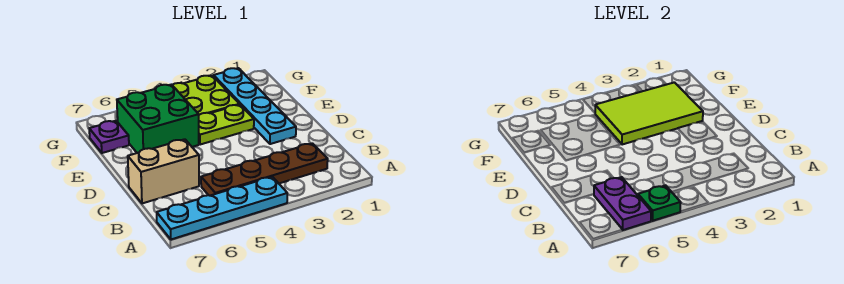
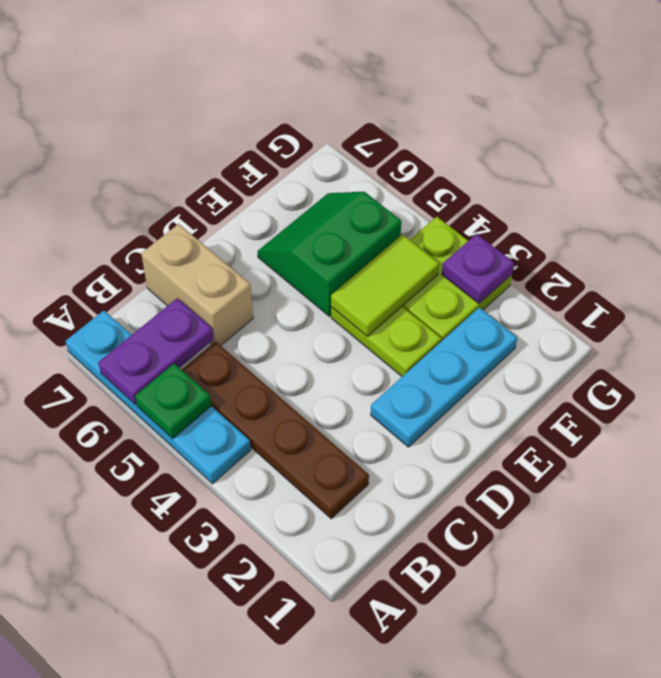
cyan 1x4 plate [214,68,296,144] -> cyan 1x3 plate [371,308,517,447]
lime 2x3 tile [595,82,703,145] -> lime 1x2 tile [331,234,439,336]
green 2x2 brick [117,85,199,153] -> green 2x2 slope [258,192,401,316]
purple 1x1 plate [89,121,129,153] -> purple 1x1 plate moved to [442,234,514,304]

